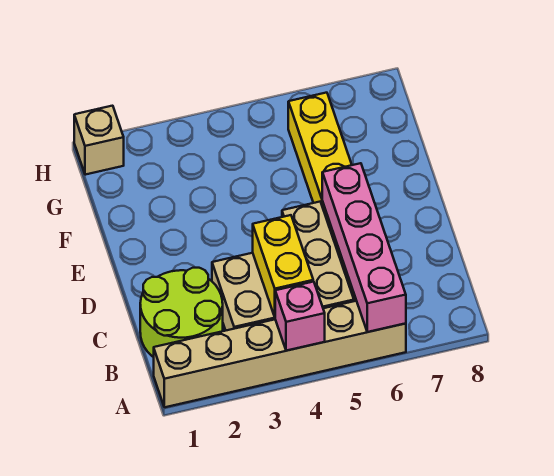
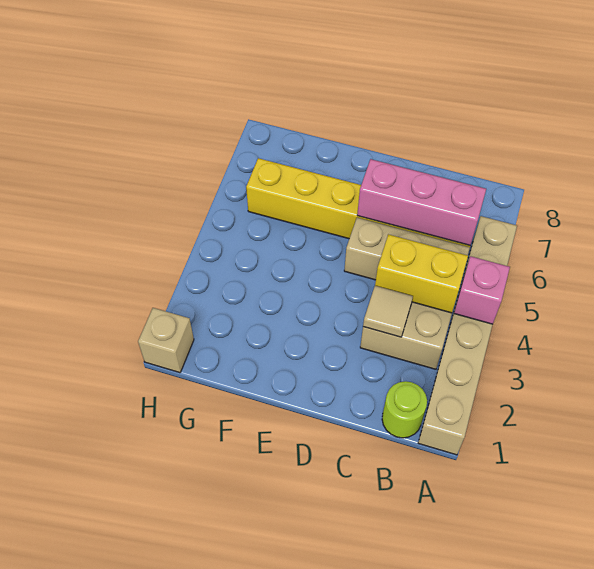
pink 1x4 brick [322,163,406,332] -> pink 1x3 brick [357,159,486,245]
lime 2x2 round brick [140,268,223,357] -> lime 1x1 round brick [382,381,427,438]
none -> tan 1x1 tile [363,286,413,337]

